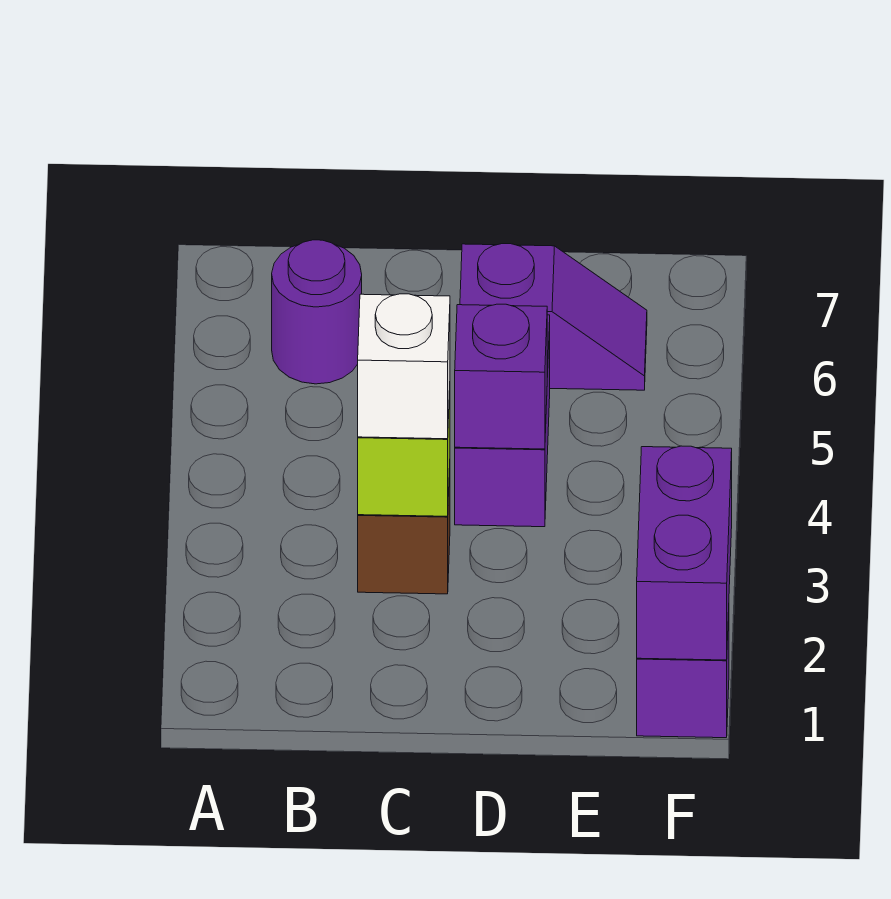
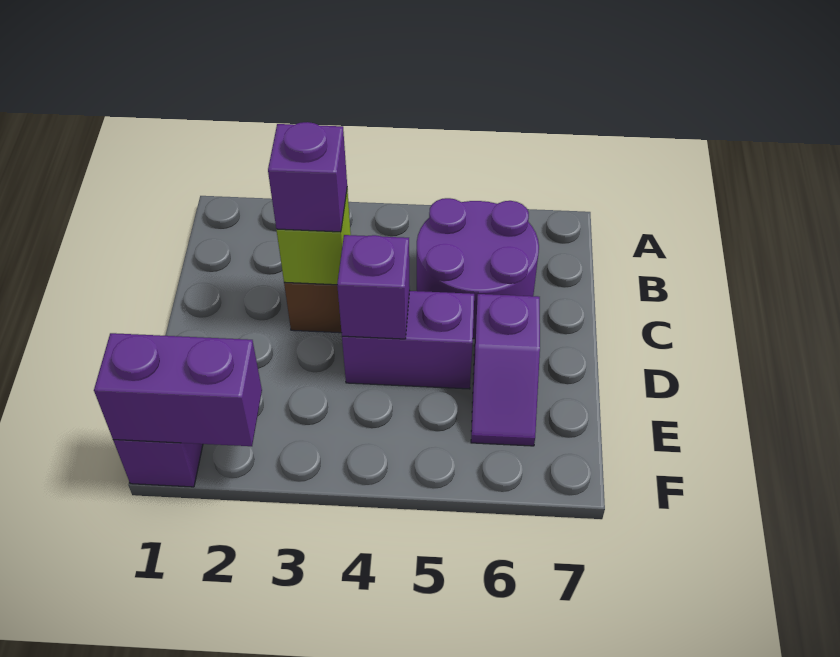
purple 1x1 round brick [272,240,362,384] -> purple 2x2 round brick [417,198,539,339]
white 1x1 brick [358,294,450,439] -> purple 1x1 brick [268,122,347,232]

